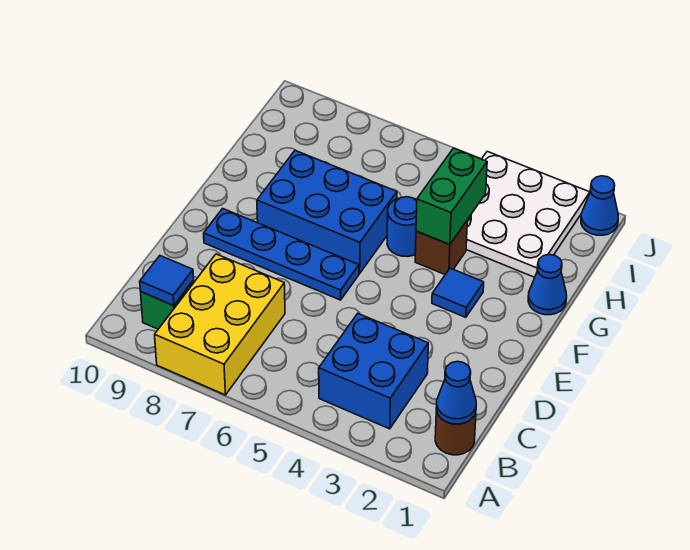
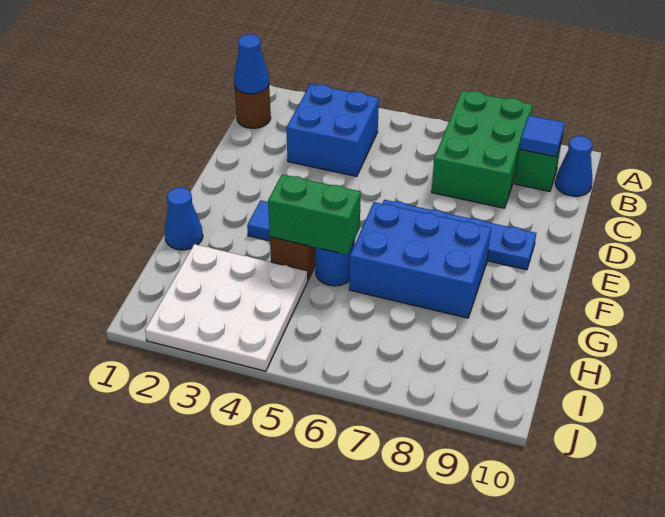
yellow 2x3 brick [155,254,285,395] -> green 2x3 brick [432,90,533,208]
green 1x2 brick [416,148,487,245] -> green 1x2 brick turned to [268,174,361,255]
blue 1x1 cone [581,176,618,235] -> blue 1x1 cone moved to [555,136,593,196]

